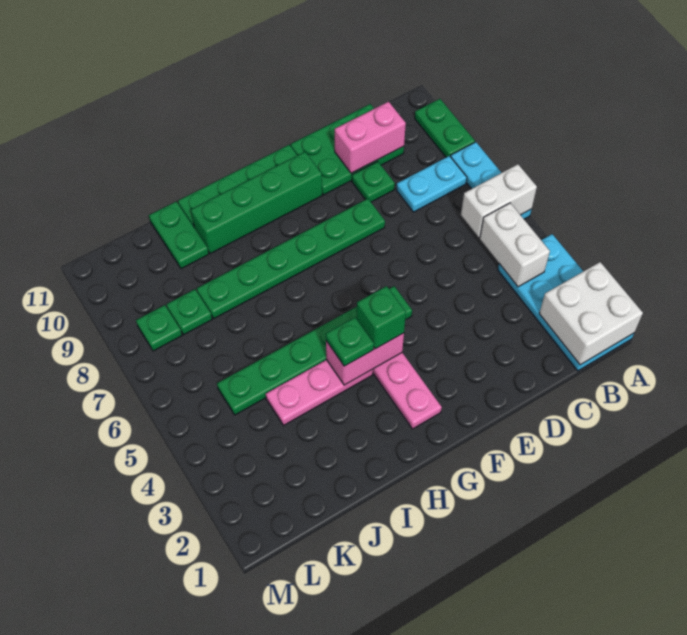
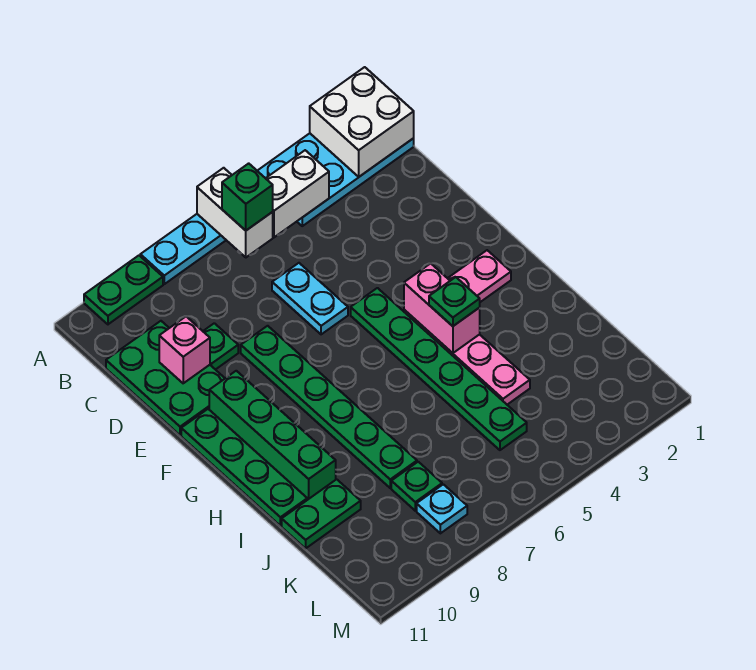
cyan 1x2 plate [396,156,467,212] -> cyan 1x2 plate moved to [272,263,348,334]
pink 1x2 brick [335,102,406,173] -> pink 1x1 brick [159,317,210,383]
green 1x1 brick [357,286,406,349] -> green 1x1 brick moved to [222,163,273,230]
green 1x1 plate [136,305,182,351] -> cyan 1x1 plate [417,484,467,533]

